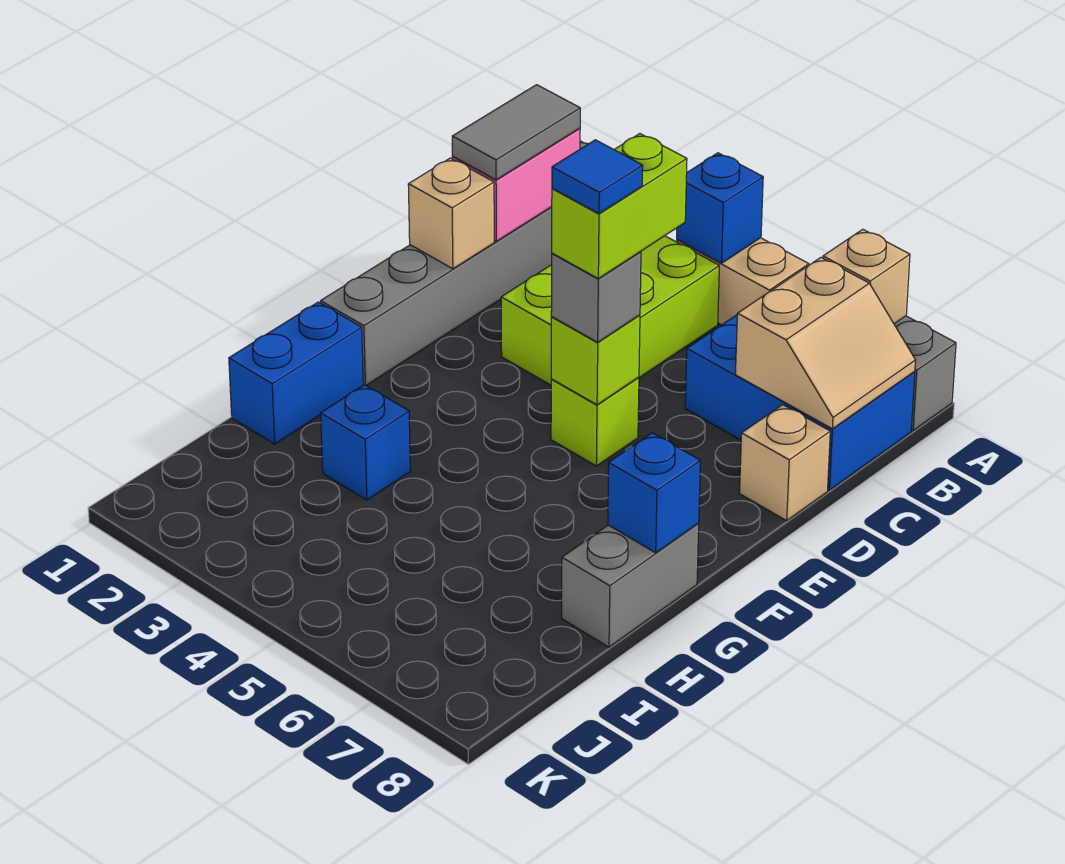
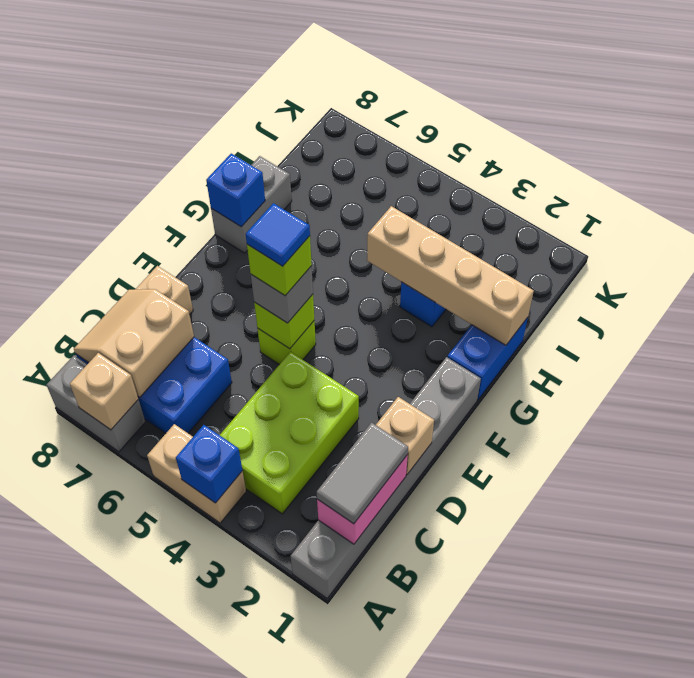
lime 1x2 brick [552,134,687,279] -> lime 1x1 brick [247,236,312,296]
none -> tan 1x4 brick [367,206,534,345]

